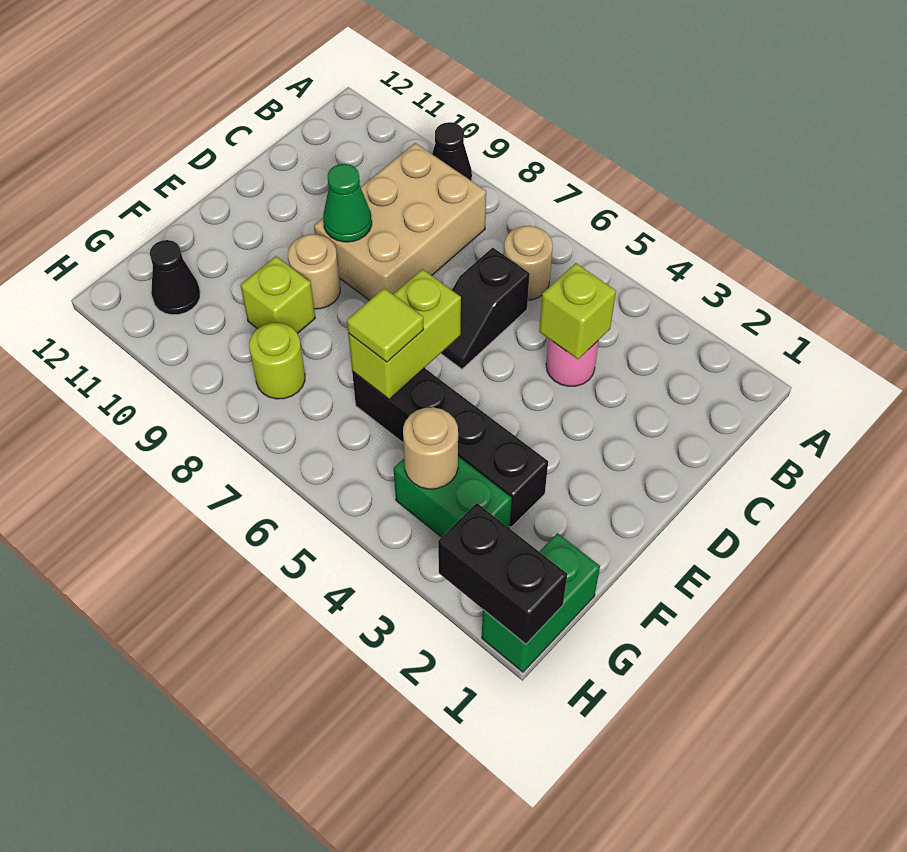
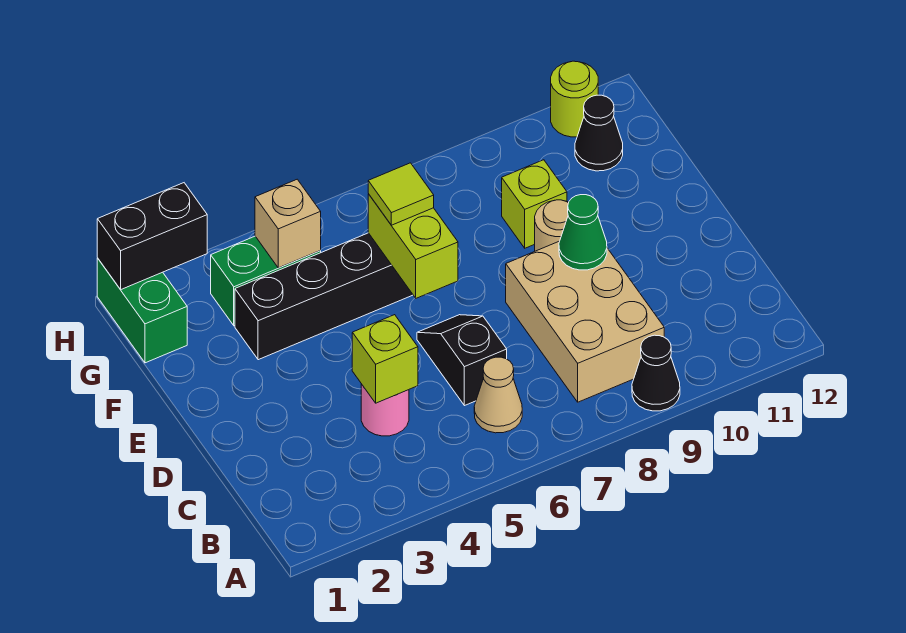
tan 1x1 round brick [504,226,553,300] -> tan 1x1 cone [474,357,522,433]
tan 1x1 round brick [403,407,458,489] -> tan 1x1 brick [255,179,321,268]
lime 1x1 round brick [249,323,305,399] -> lime 1x1 round brick moved to [551,61,598,137]

